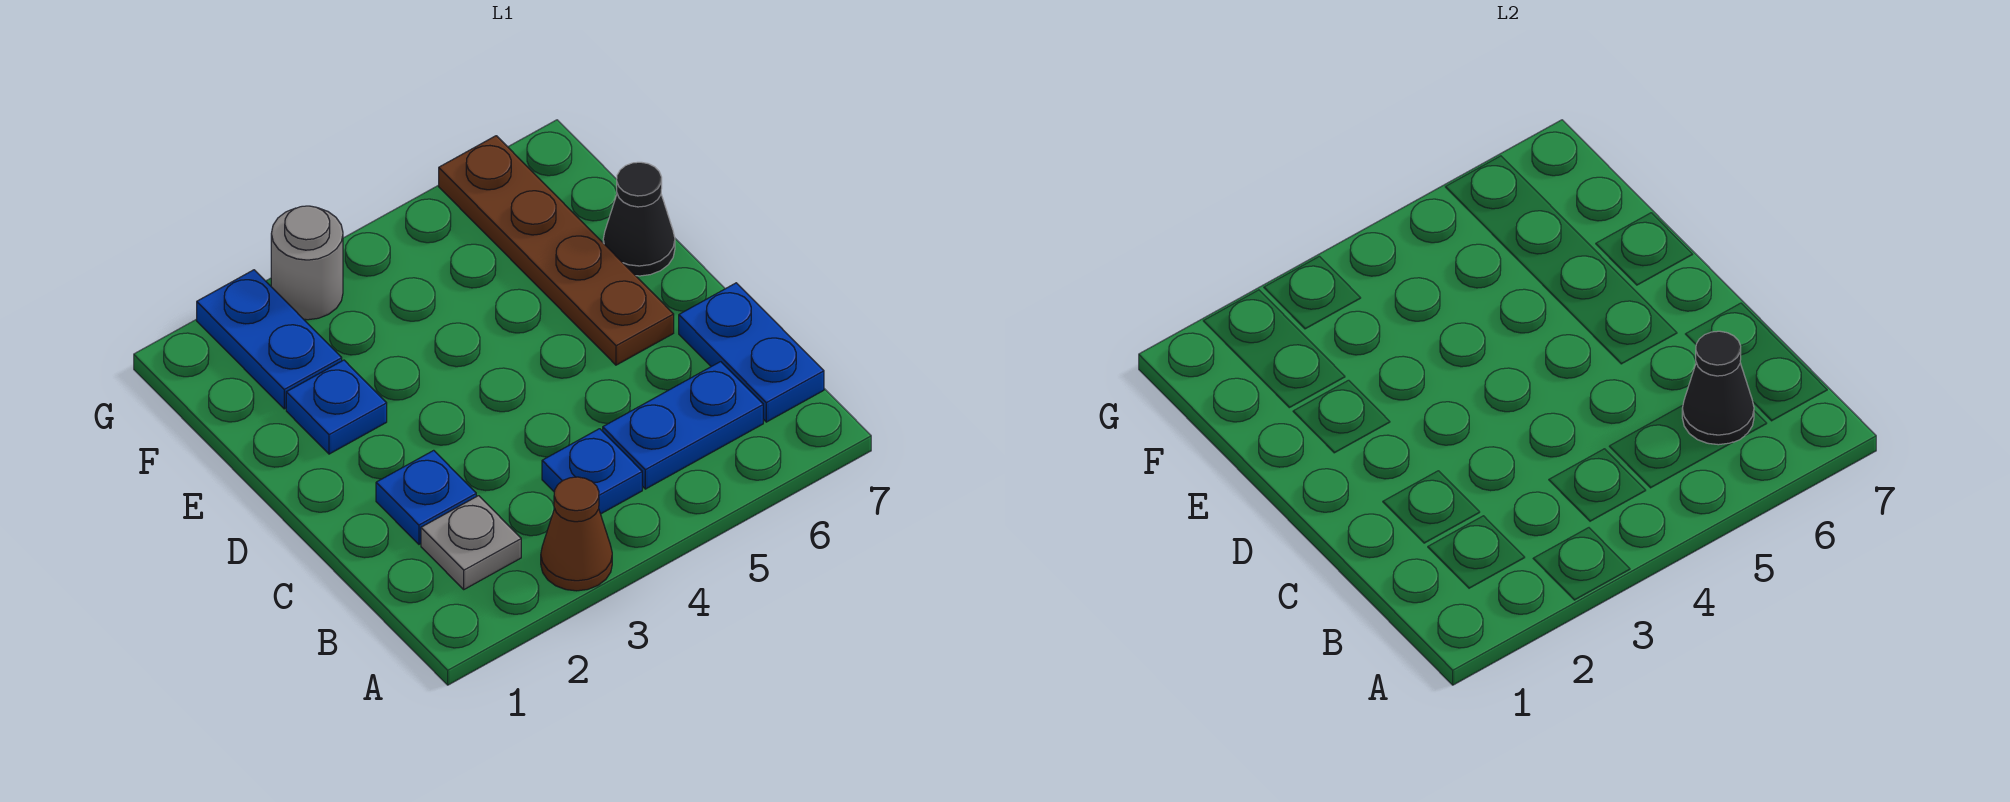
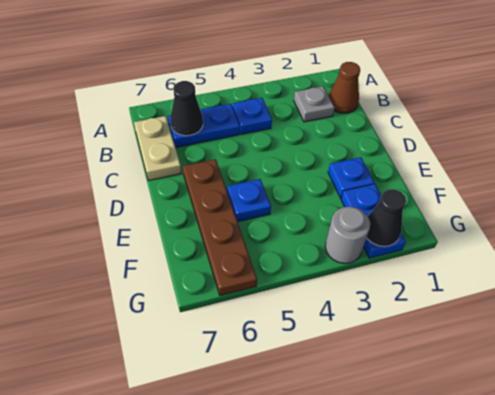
brown 1x1 cone [541,477,612,591] -> brown 1x1 cone moved to [329,62,360,113]
blue 1x2 plate [679,283,824,422] -> tan 1x2 plate [134,116,181,181]
blue 1x1 plate [376,450,476,544] -> blue 1x1 plate moved to [227,179,271,222]
black 1x1 cone [603,162,675,276] -> black 1x1 cone moved to [367,189,406,246]

